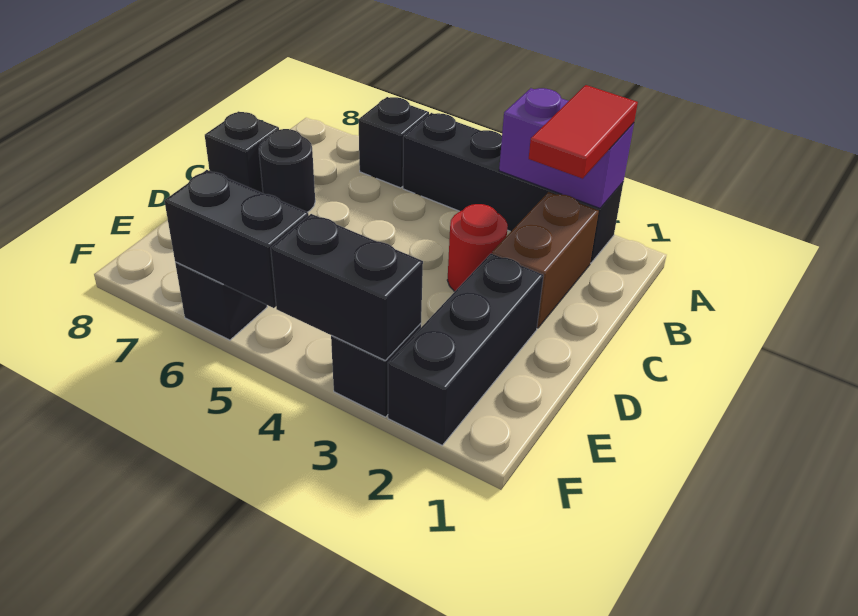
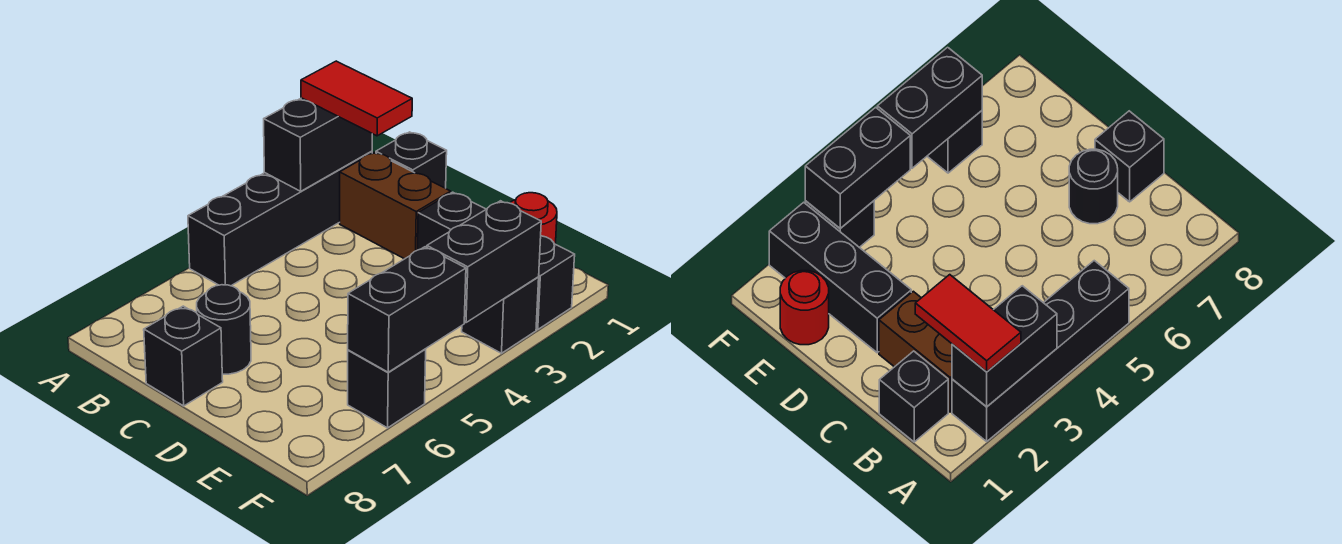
purple 1x2 brick [499,88,634,208] -> black 1x2 brick [264,98,372,191]
black 1x1 brick [358,97,429,188] -> black 1x1 brick moved to [376,132,447,188]
red 1x1 round brick [447,204,508,291] -> red 1x1 round brick moved to [510,193,557,244]

